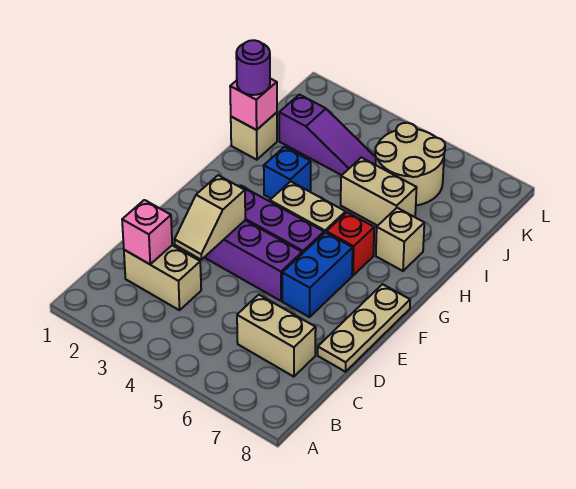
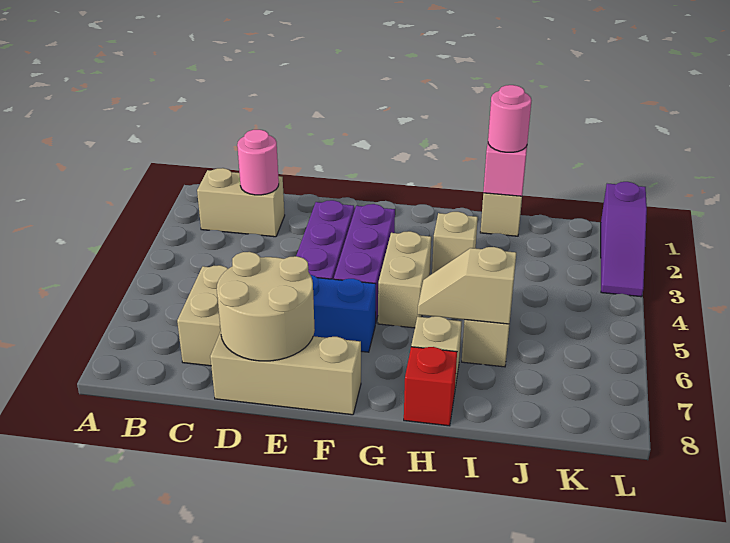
tan 1x2 brick [124,245,201,310] -> tan 1x2 brick turned to [197,168,285,237]
pink 1x1 brick [122,200,172,264] -> pink 1x1 round brick [237,130,279,195]
tan 1x2 slope [174,175,245,260] -> tan 1x2 slope moved to [418,247,516,324]
tan 1x3 plate [318,284,410,372] -> tan 1x3 brick [210,332,361,415]
red 1x1 brick [326,212,374,276] -> red 1x1 brick moved to [404,347,457,426]
blue 1x1 brick [264,147,311,199] -> tan 1x1 brick [432,212,478,274]
purple 1x1 round brick [236,40,270,95] -> pink 1x1 round brick [488,85,532,152]
purple 1x3 slope [279,95,376,175] -> purple 1x3 slope moved to [601,182,647,297]
tan 2x2 round brick [375,123,445,205] -> tan 2x2 round brick moved to [217,252,315,361]

